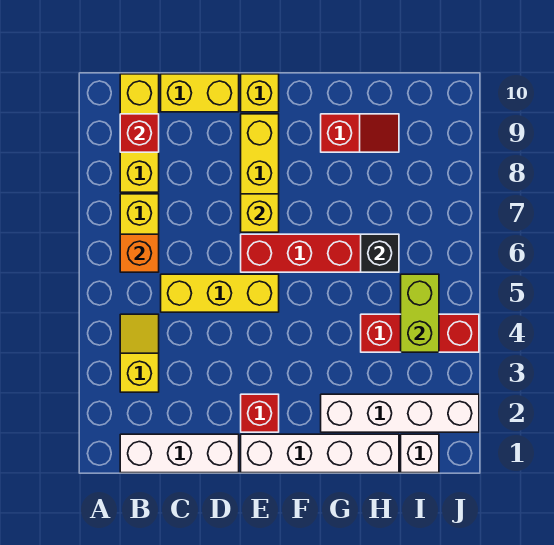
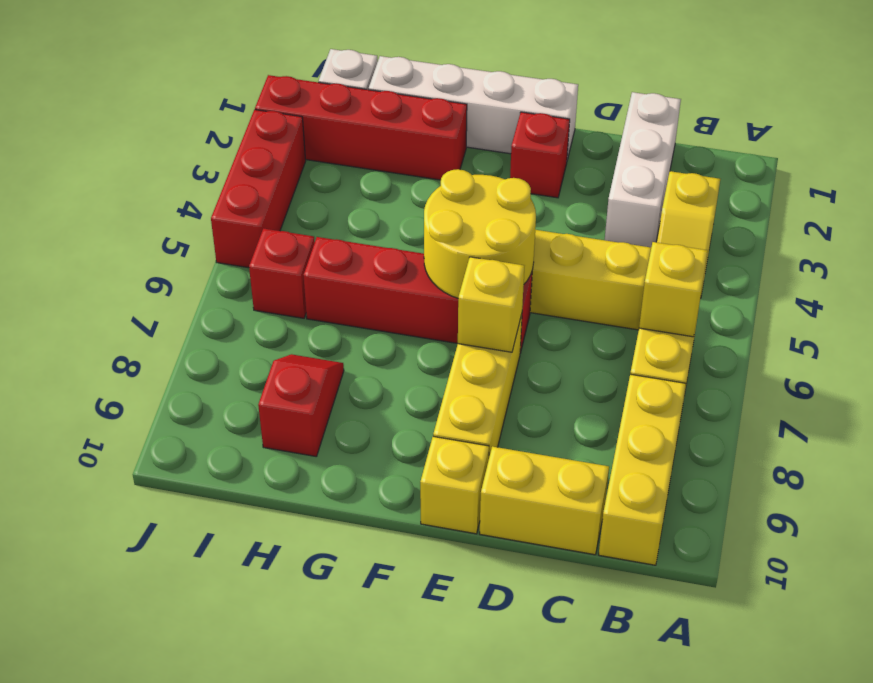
white 1x3 brick [120,434,239,473] -> white 1x3 brick turned to [605,92,681,247]
orange 1x1 brick [120,234,159,272] -> yellow 1x1 brick [639,242,708,337]
red 1x1 brick [120,114,159,152] -> red 1x1 brick moved to [249,229,315,318]
none -> yellow 2x2 round brick [424,169,536,298]
white 1x4 brick [321,394,479,432] -> red 1x4 brick [255,75,467,180]
red 1x2 slope [321,114,399,152] -> red 1x2 slope turned to [258,354,344,457]
red 1x3 brick [361,314,479,352] -> red 1x3 brick turned to [211,110,306,268]
black 1x1 brick [361,234,399,272] -> none
lime 1x2 brick [401,274,439,352] -> none

